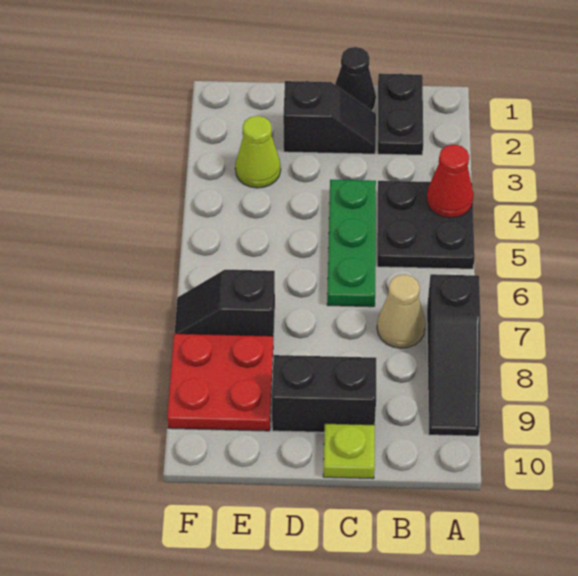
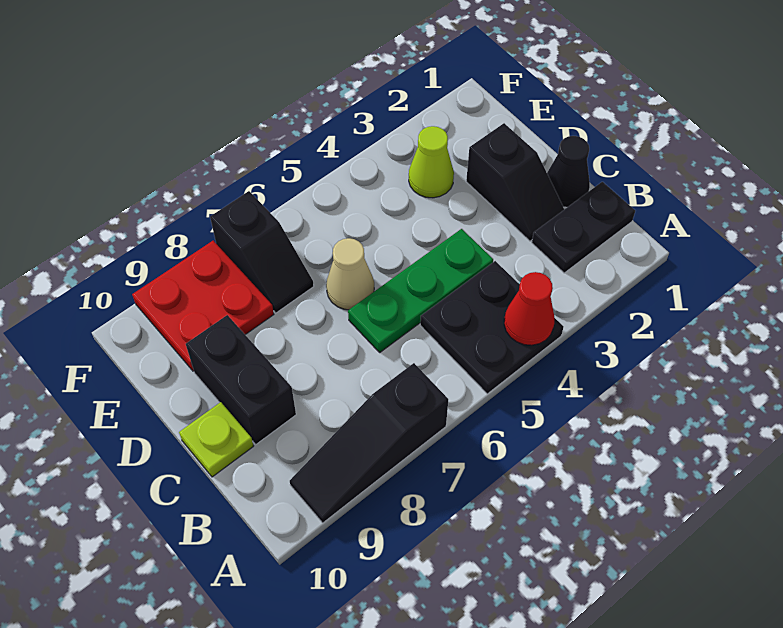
tan 1x1 cone [377,275,425,348] -> tan 1x1 cone moved to [326,238,374,310]
black 1x2 slope [175,270,275,341] -> black 1x2 slope turned to [210,191,314,313]

